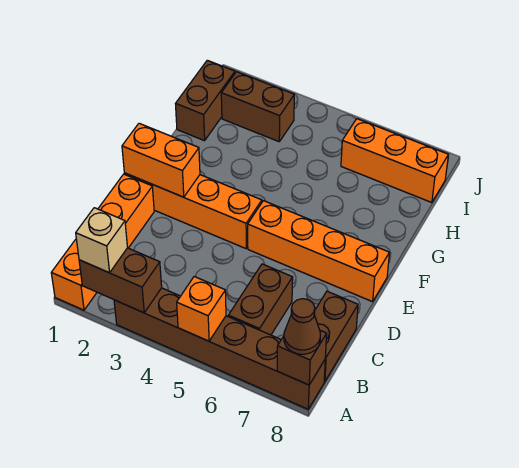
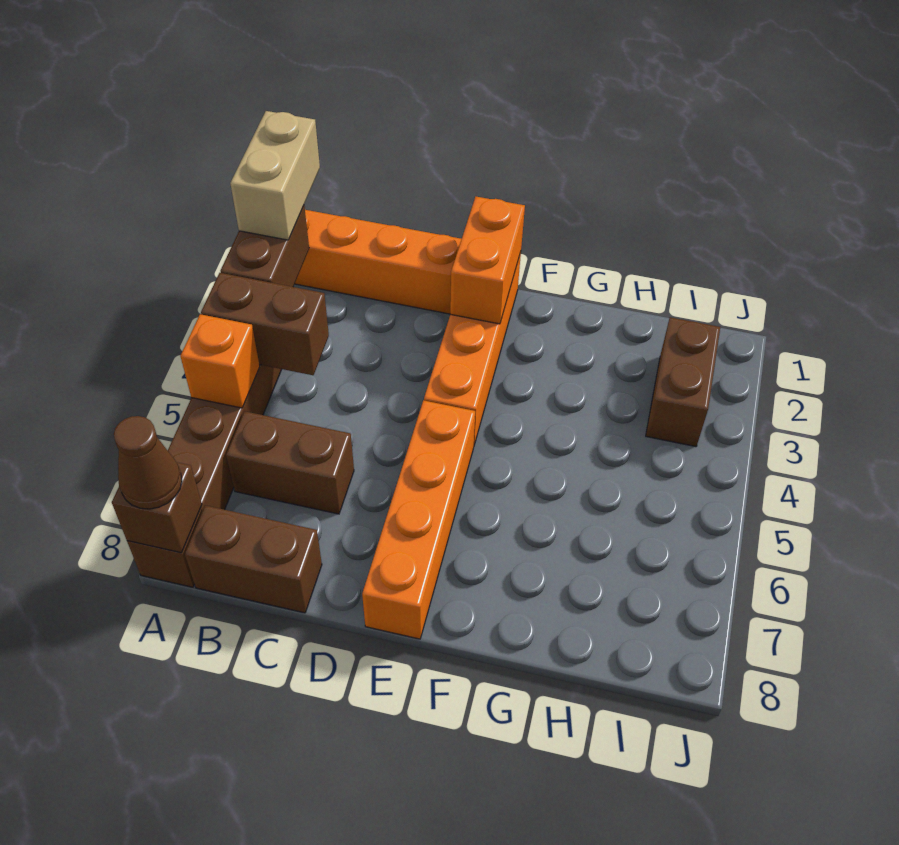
tan 1x1 brick [76,208,128,273] -> tan 1x2 brick [230,111,320,240]
brown 1x2 brick [175,60,235,141] -> brown 1x2 brick moved to [201,273,329,375]
orange 1x3 brick [341,119,448,203] -> none

